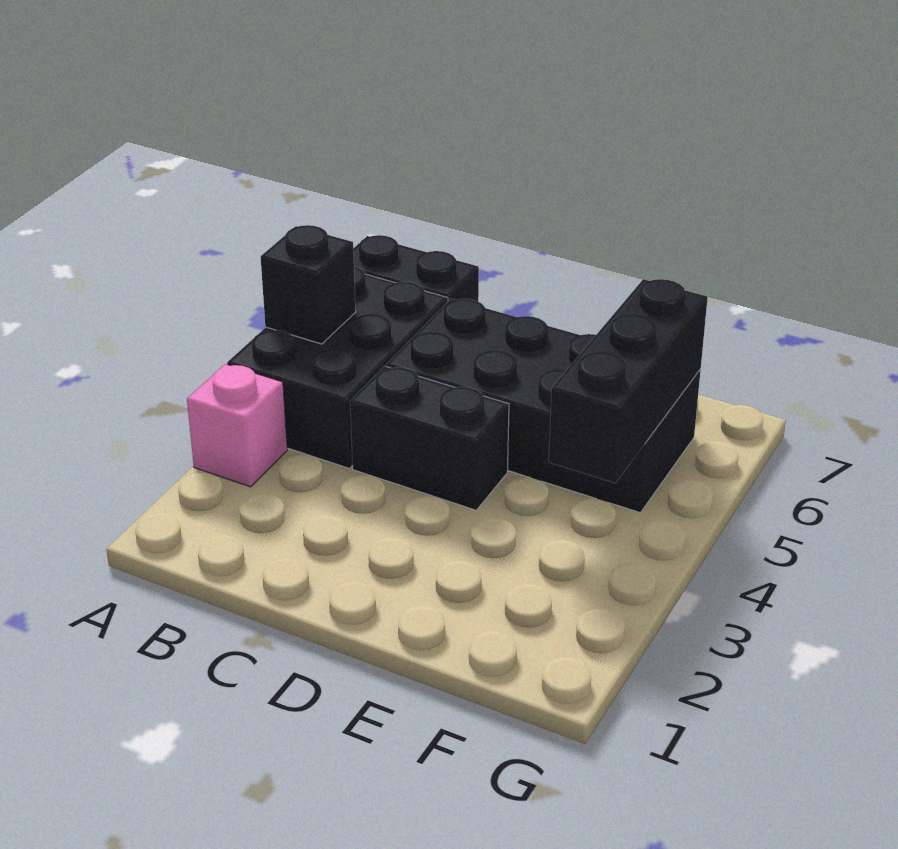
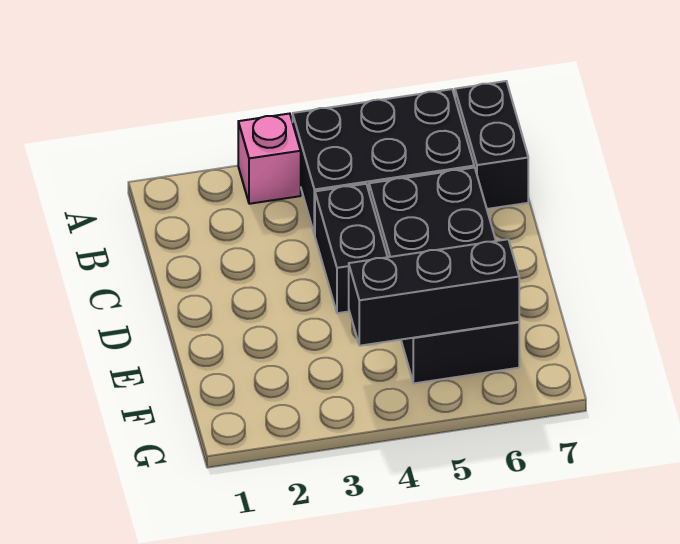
black 1x1 brick [261,225,356,344] -> none

